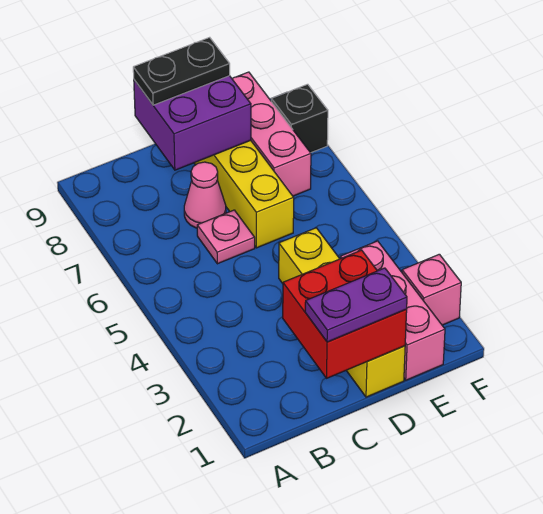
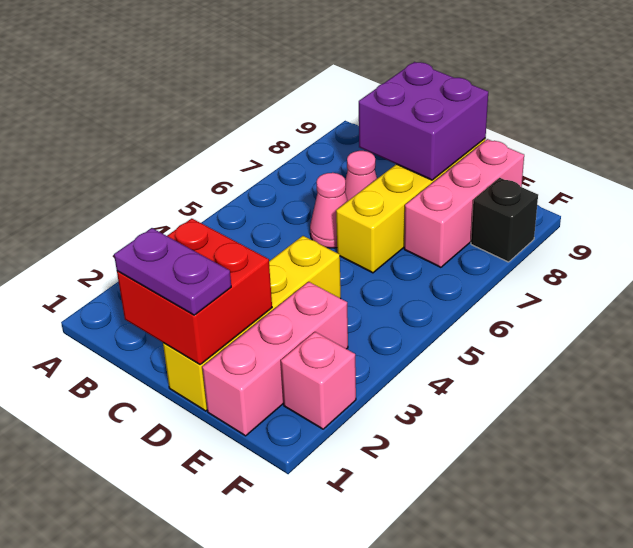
pink 1x1 plate [197,210,255,264] -> pink 1x1 cone [310,173,348,248]
black 1x2 plate [133,37,230,105] -> none

